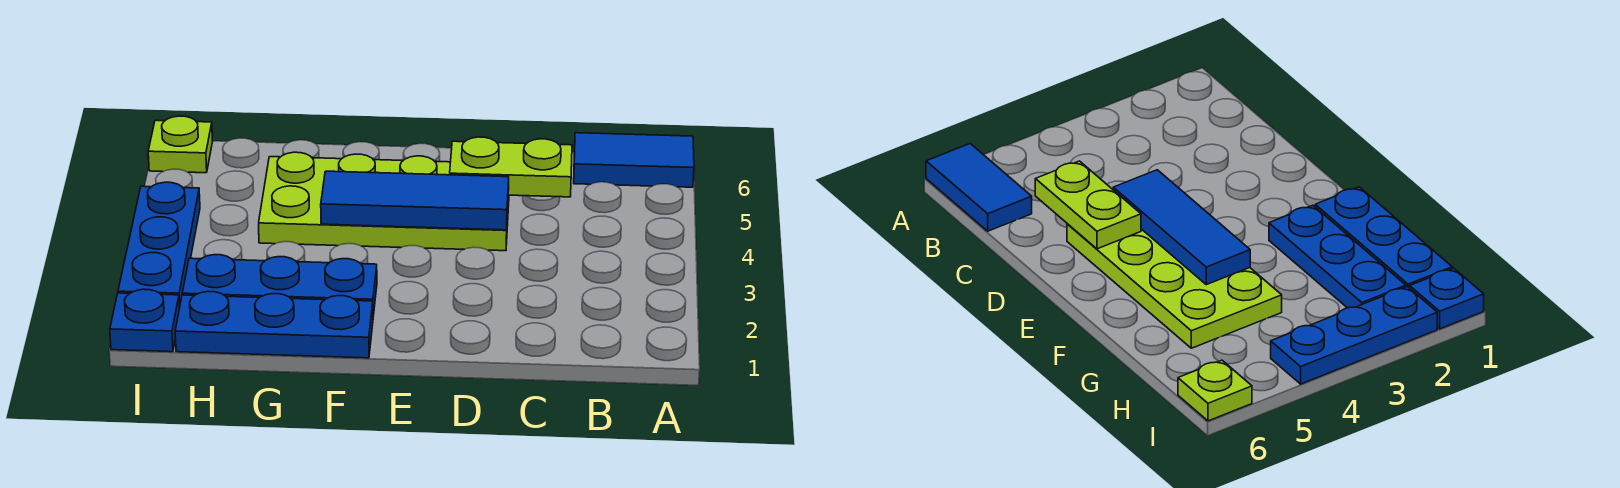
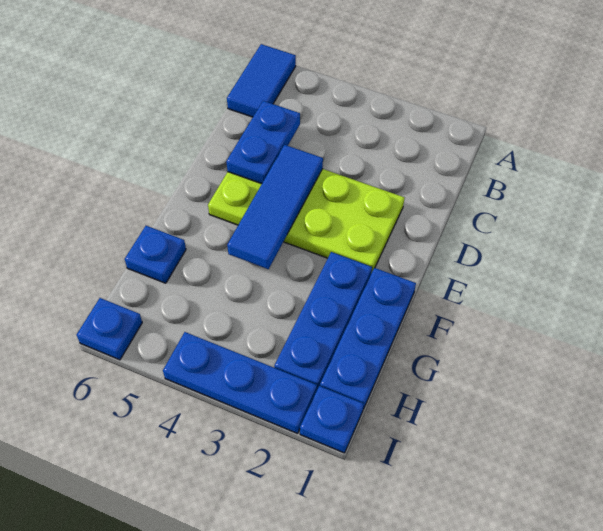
lime 1x2 plate [450,137,572,197] -> blue 1x2 plate [226,101,300,184]
lime 2x4 plate [259,152,509,251] -> lime 2x4 plate turned to [208,169,405,273]
none -> blue 1x1 plate [125,226,186,283]
lime 1x1 plate [148,116,213,173] -> blue 1x1 plate [76,298,142,360]

